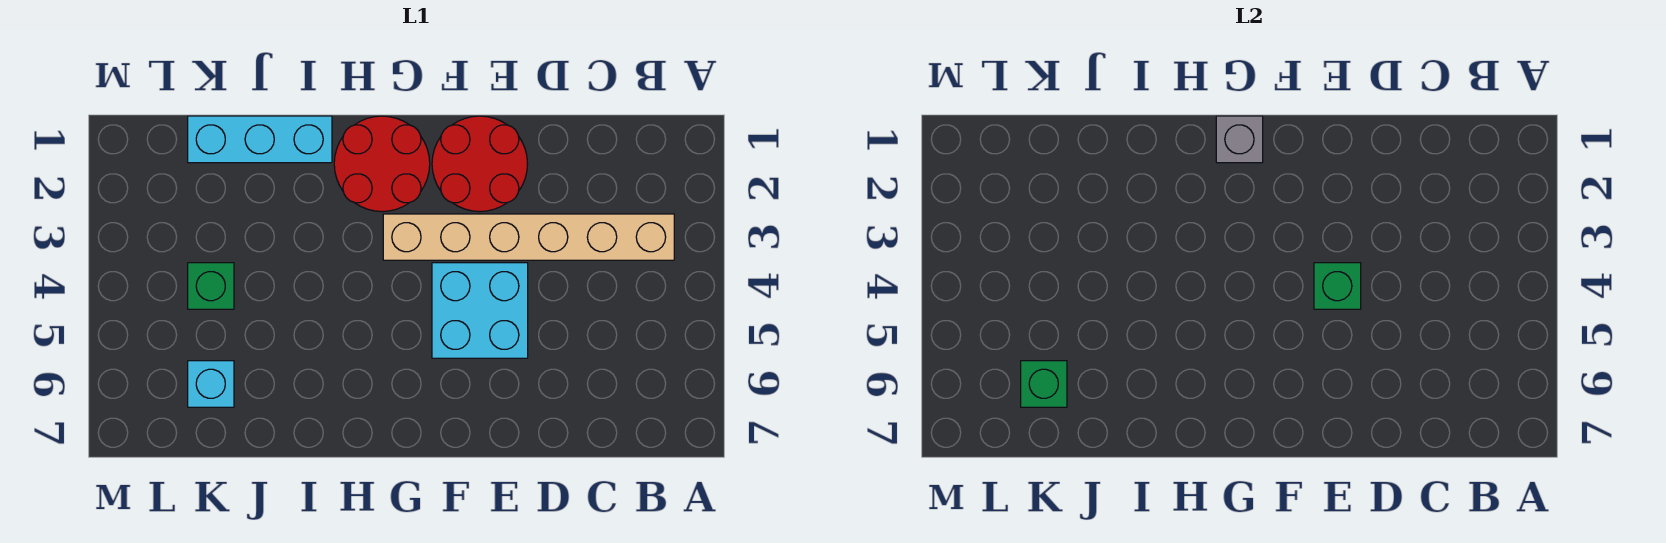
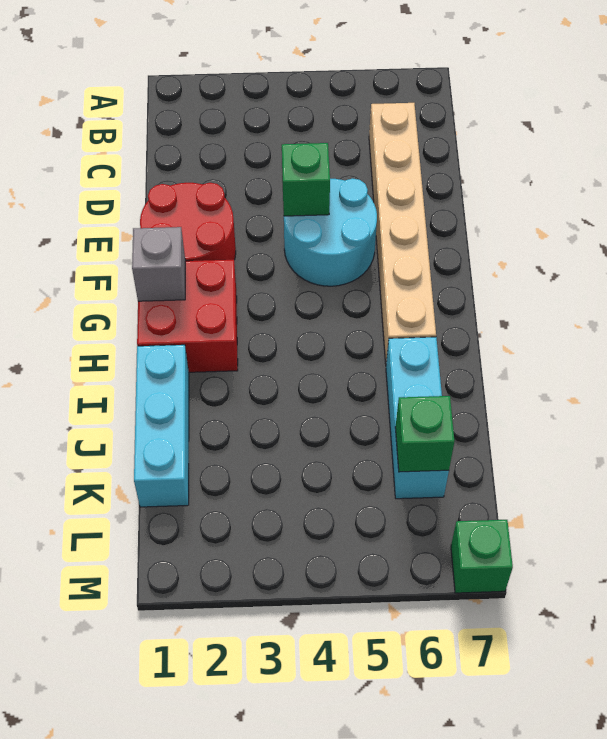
tan 1x6 brick [383,214,674,260] -> tan 1x6 brick moved to [369,103,436,364]
cyan 2x2 brick [432,263,528,358] -> cyan 2x2 round brick [284,178,377,286]
red 2x2 round brick [334,116,430,212] -> red 2x2 brick [137,260,238,372]
green 1x1 brick [188,263,234,309] -> green 1x1 brick moved to [451,520,513,593]
cyan 1x1 brick [188,361,234,407] -> cyan 1x3 brick [386,337,449,499]

